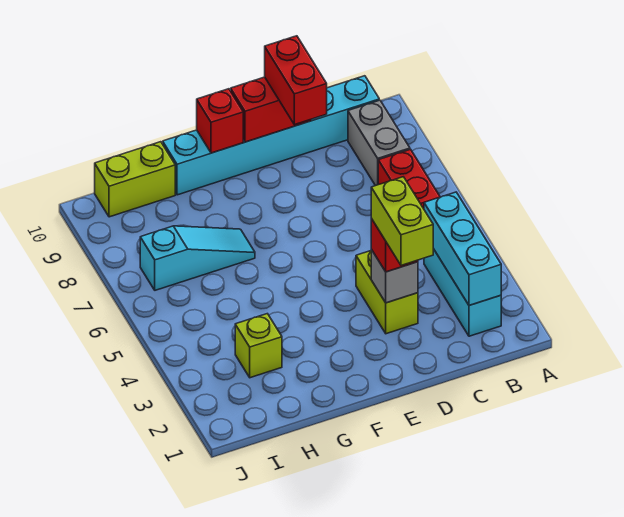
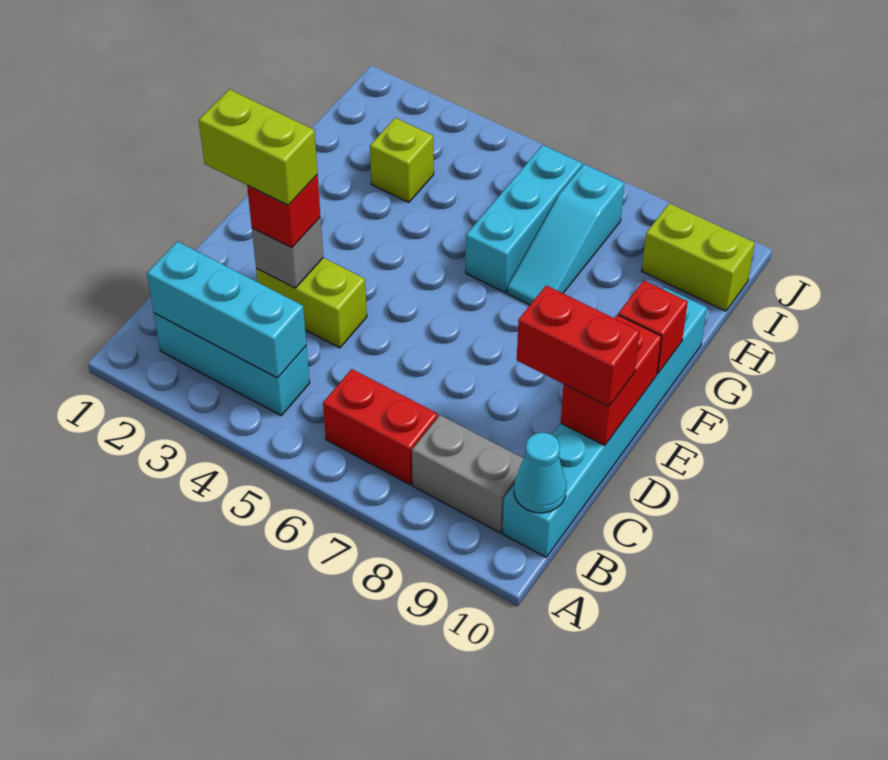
none -> cyan 1x1 cone [514,433,567,513]
none -> cyan 1x3 brick [466,145,582,292]
lime 1x2 brick [95,142,175,217] -> lime 1x2 brick turned to [642,203,755,311]

